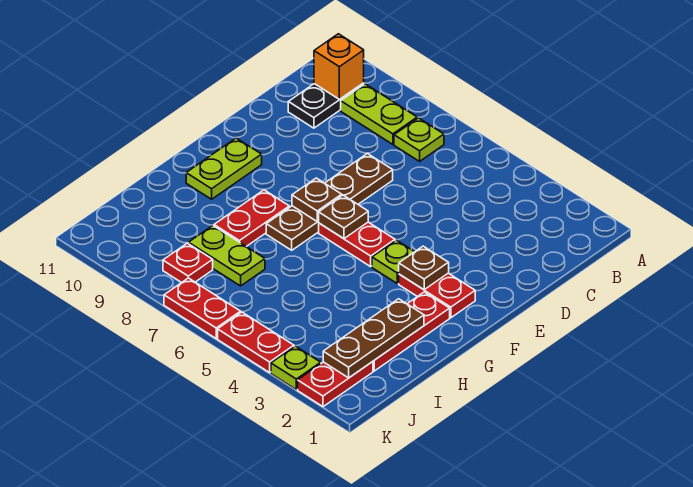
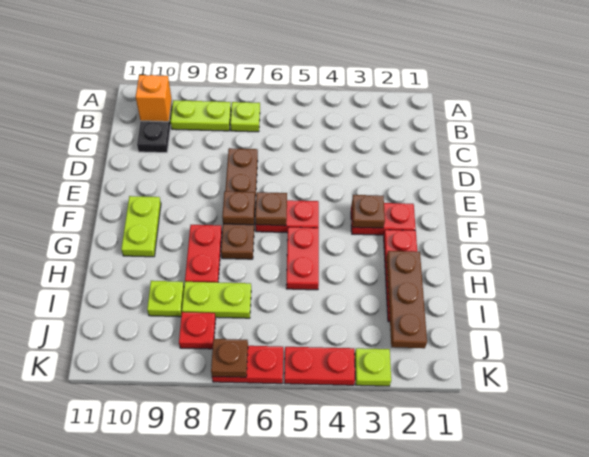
lime 1x1 plate [372,240,414,284] -> lime 1x1 plate moved to [147,281,184,317]
red 1x2 plate [298,362,373,407] -> red 1x2 plate moved to [286,227,319,290]
none -> brown 1x1 plate [211,339,248,377]

